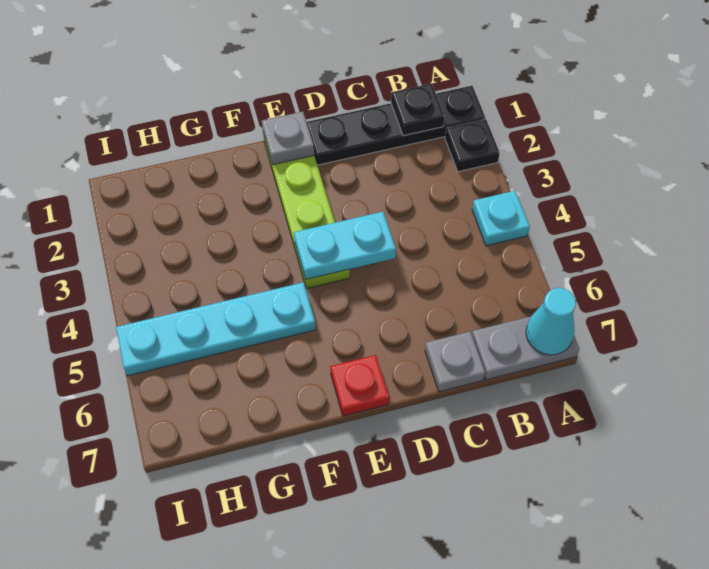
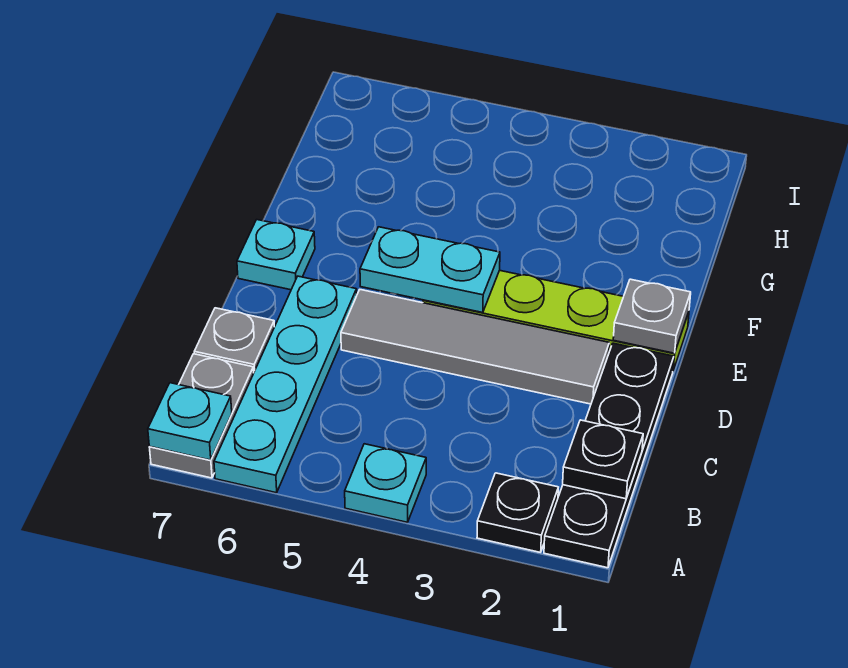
cyan 1x1 cone [526,288,576,355] -> cyan 1x1 plate [148,383,232,460]
none -> grey 1x4 tile [341,290,609,404]
cyan 1x2 plate [294,212,396,279] -> cyan 1x2 plate turned to [360,227,500,313]
red 1x1 plate [330,355,389,416] -> cyan 1x1 plate [237,220,315,290]
cyan 1x4 plate [116,282,316,376] -> cyan 1x4 plate moved to [214,276,357,493]

